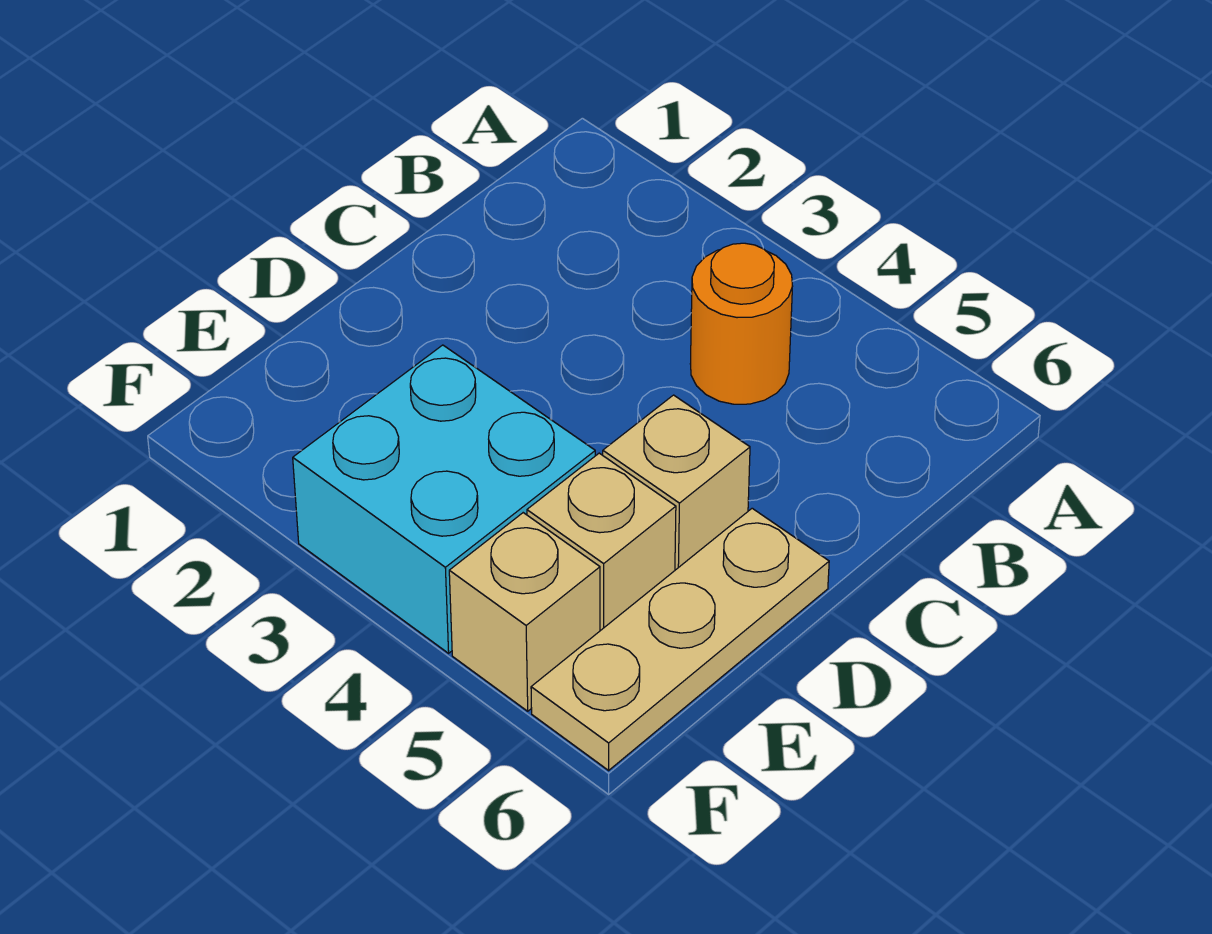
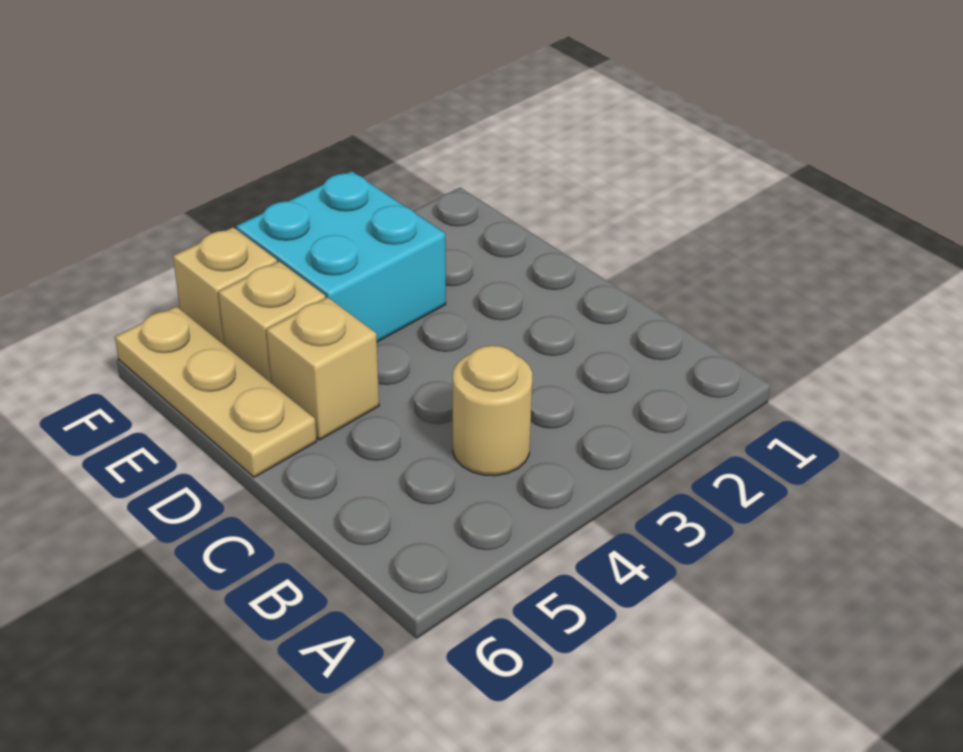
orange 1x1 round brick [690,243,792,404] -> tan 1x1 round brick [453,345,533,476]

